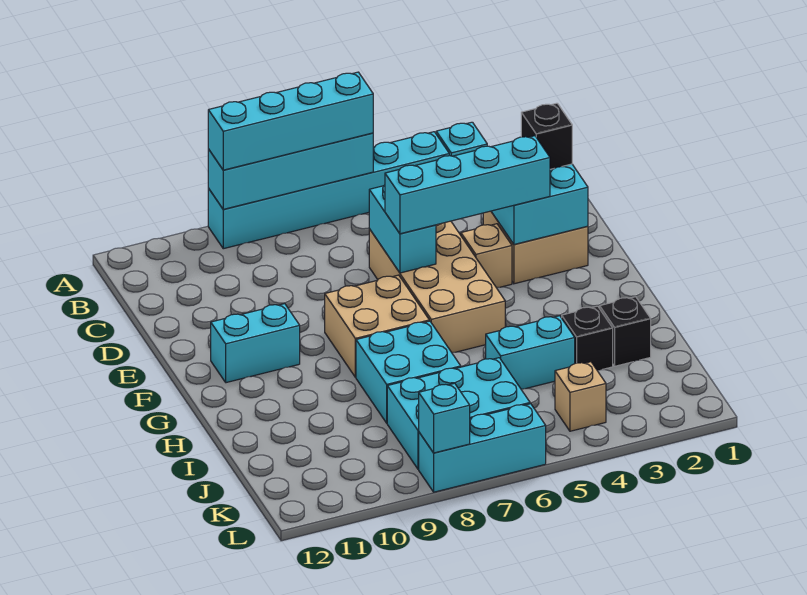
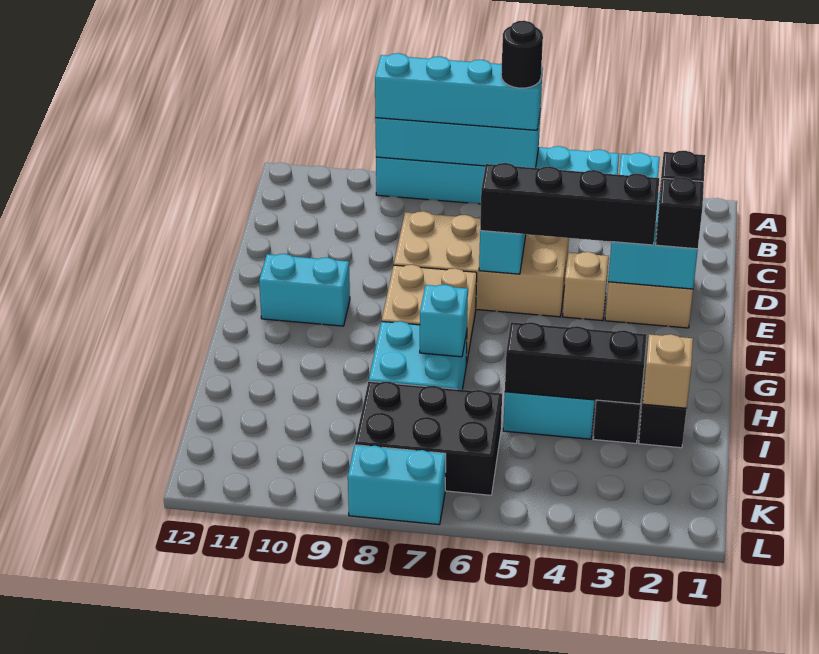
none -> black 1x1 round brick [501,21,543,88]
tan 2x4 brick [369,221,505,353] -> tan 2x4 brick turned to [394,211,569,317]
none -> black 1x1 brick [656,177,704,249]
cyan 1x4 brick [385,136,550,234] -> black 1x4 brick [480,163,659,245]
none -> black 1x3 brick [505,322,646,404]
cyan 2x3 brick [387,358,530,469] -> black 2x3 brick [355,381,502,495]
tan 1x1 brick [555,362,606,431] -> tan 1x1 brick moved to [643,334,693,408]
cyan 1x3 brick [419,404,546,492] -> cyan 1x2 brick [348,445,446,525]
cyan 1x1 brick [419,383,470,453] -> cyan 1x1 brick moved to [420,285,468,357]

